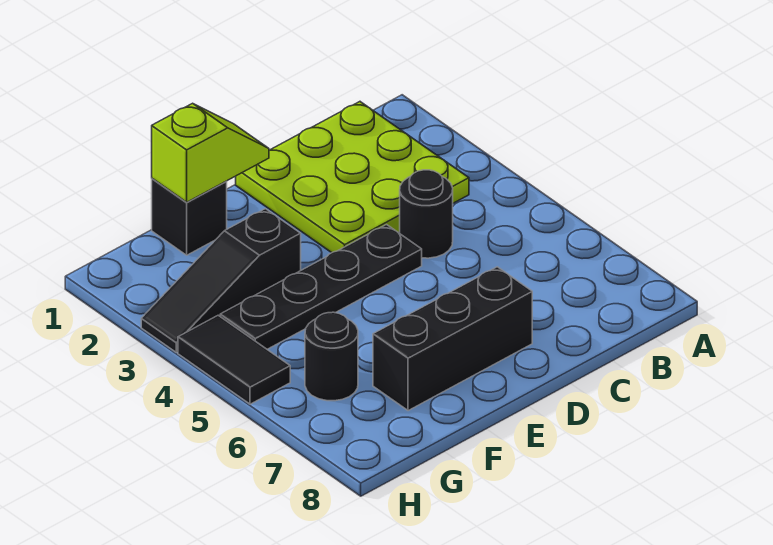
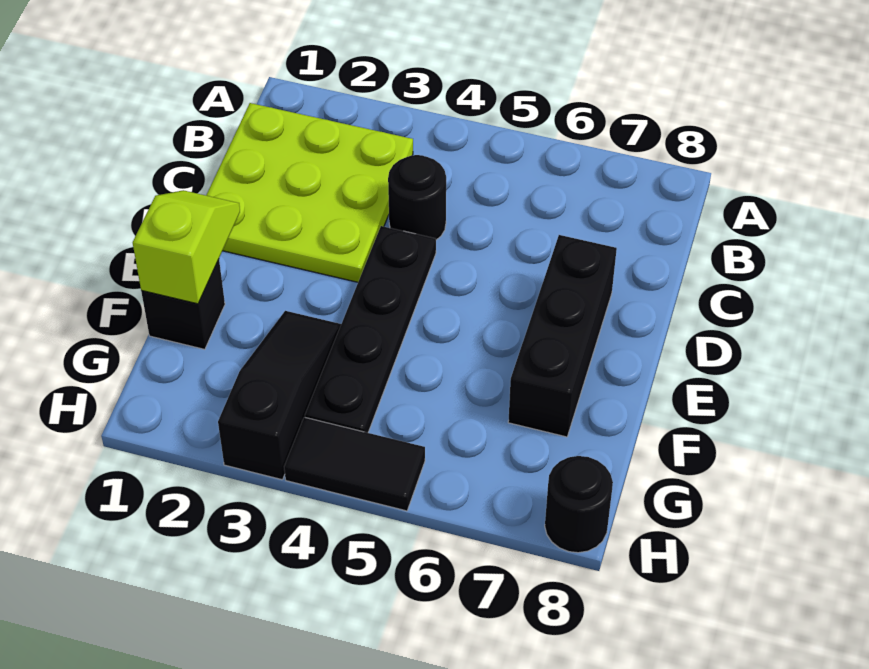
black 1x3 slope [141,209,301,352] -> black 1x3 slope turned to [218,311,341,480]
black 1x1 round brick [305,312,358,401] -> black 1x1 round brick moved to [545,456,613,553]

